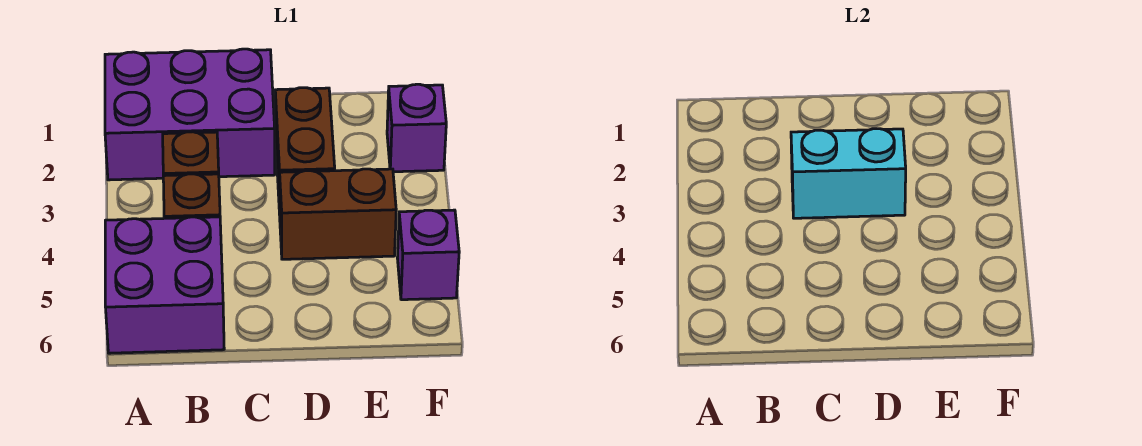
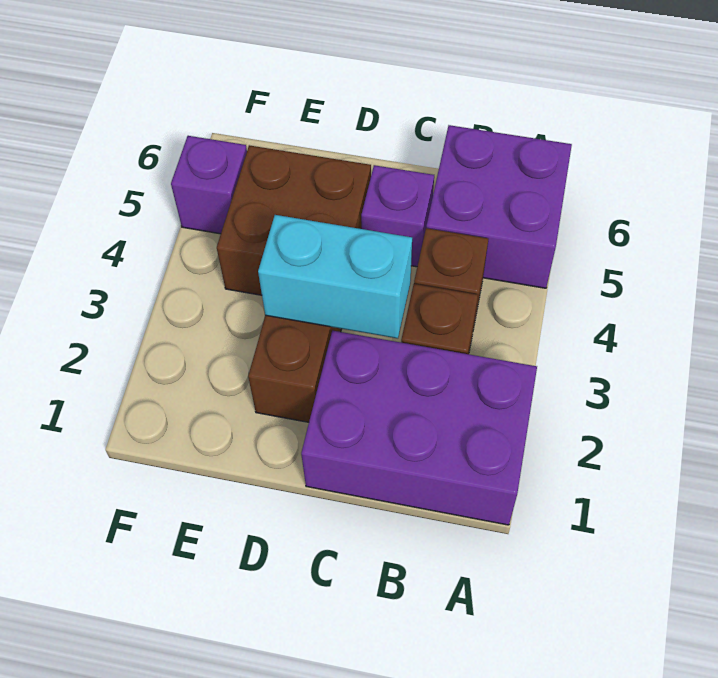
brown 1x2 brick [280,169,396,259] -> brown 2x2 brick [217,145,371,295]
purple 1x1 brick [387,84,446,172] -> purple 1x1 brick moved to [361,165,434,267]

